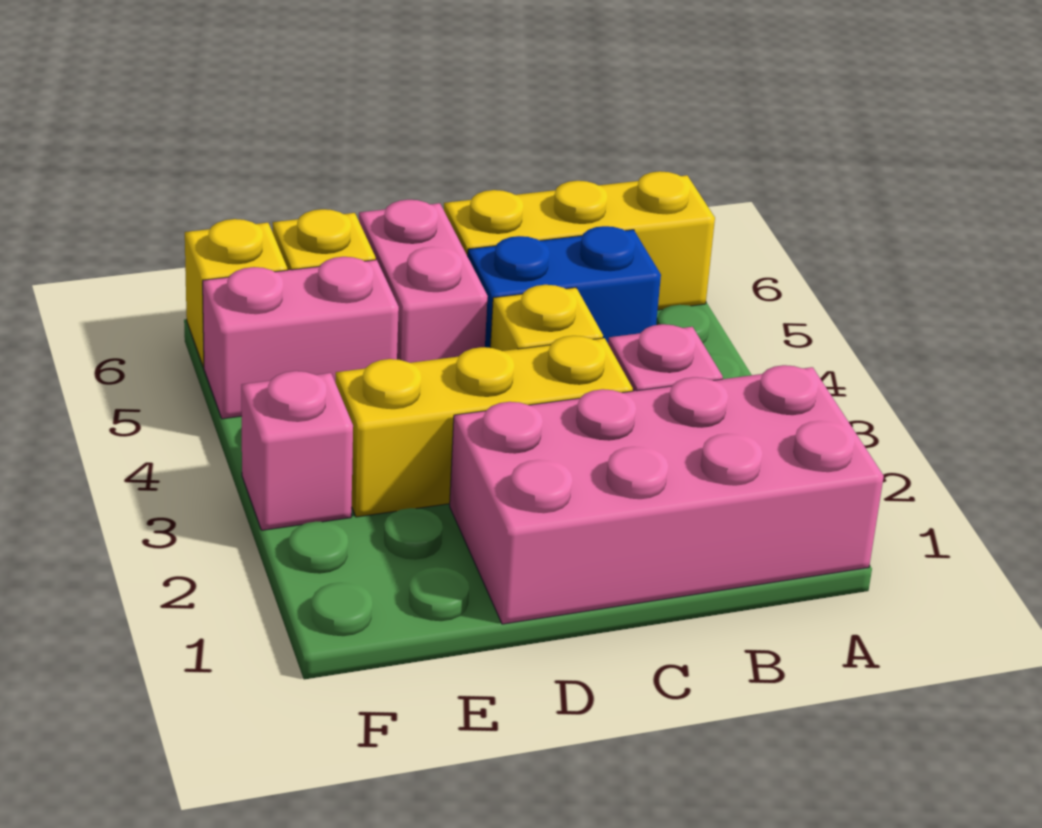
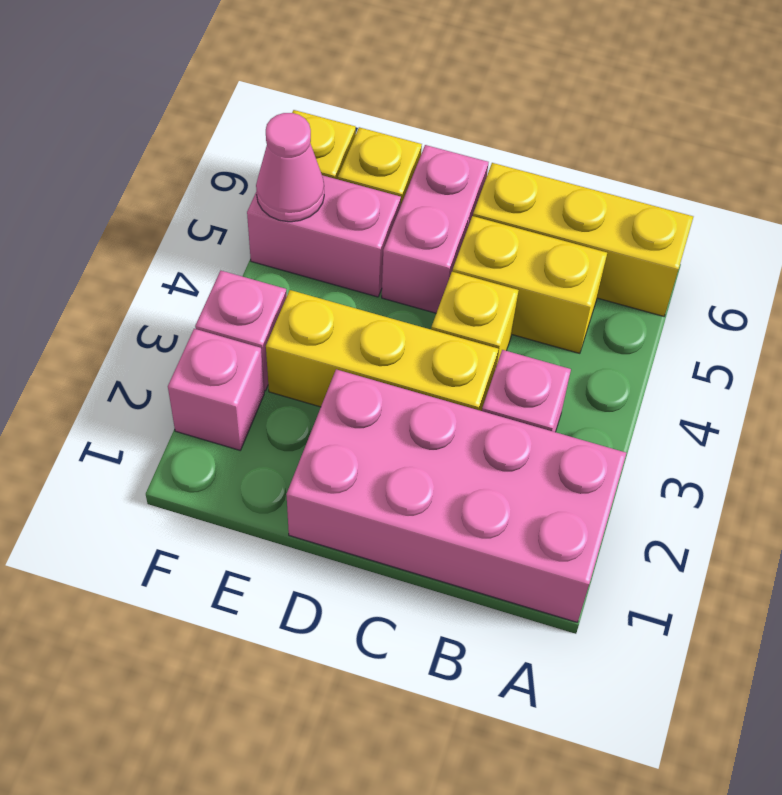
blue 1x2 brick [468,226,661,348] -> yellow 1x2 brick [453,216,607,353]
none -> pink 1x1 brick [168,329,264,450]
none -> pink 1x1 cone [256,113,324,222]

